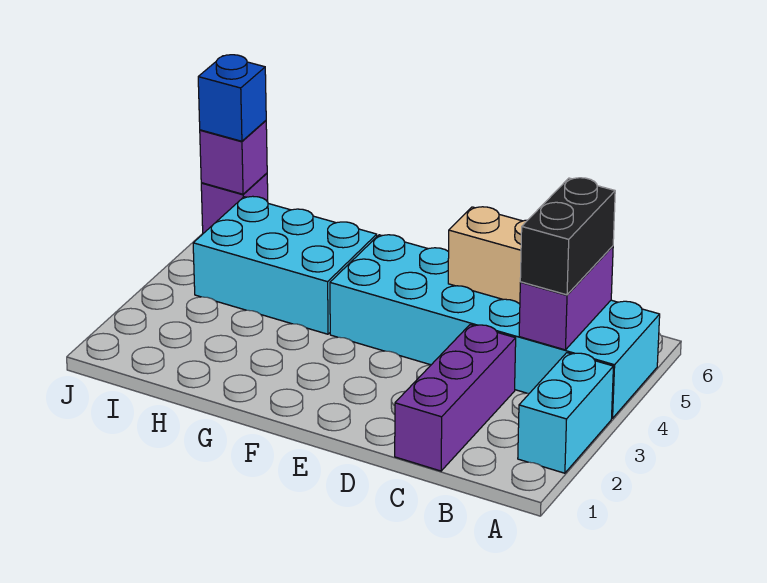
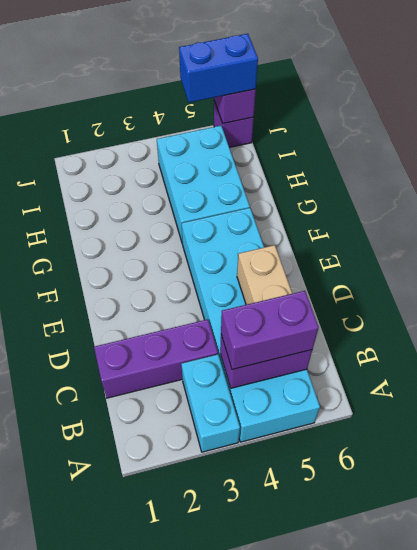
cyan 1x2 brick [518,353,613,473] -> cyan 1x2 brick turned to [181,354,240,452]
black 1x2 brick [520,178,615,295] -> purple 1x2 brick [221,291,319,369]
blue 1x1 brick [198,55,266,141] -> blue 1x2 brick [179,34,258,102]

